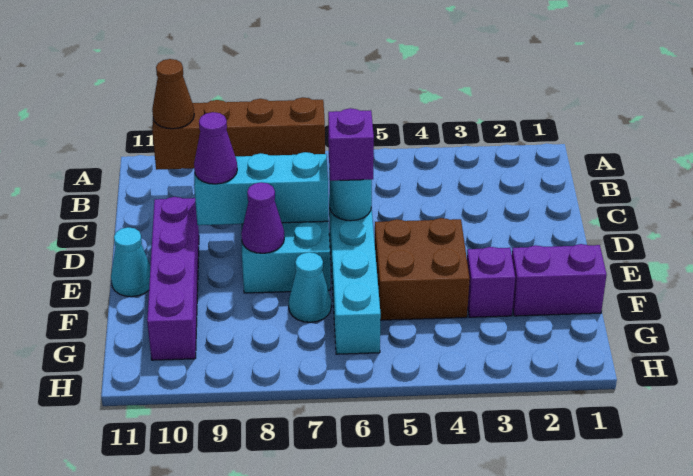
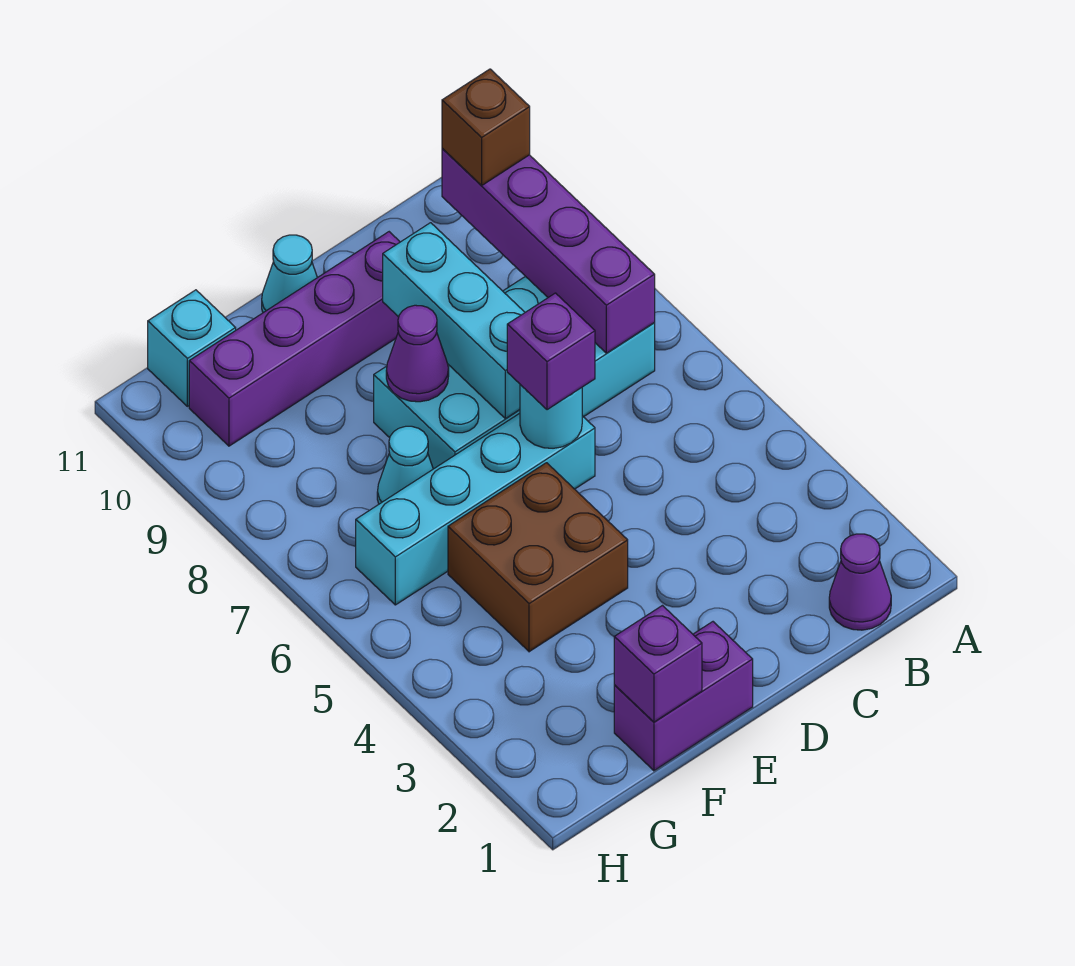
brown 1x4 brick [152,98,325,170] -> purple 1x4 brick [442,148,655,353]
brown 1x1 cone [152,59,194,129] -> brown 1x1 brick [442,69,530,185]
purple 1x1 cone [194,112,237,184] -> purple 1x1 cone moved to [829,534,891,630]
purple 1x2 brick [512,244,607,316] -> purple 1x2 brick turned to [614,622,753,771]
purple 1x1 brick [467,247,515,317] -> purple 1x1 brick moved to [614,606,702,722]
none -> cyan 1x1 brick [148,290,236,406]

